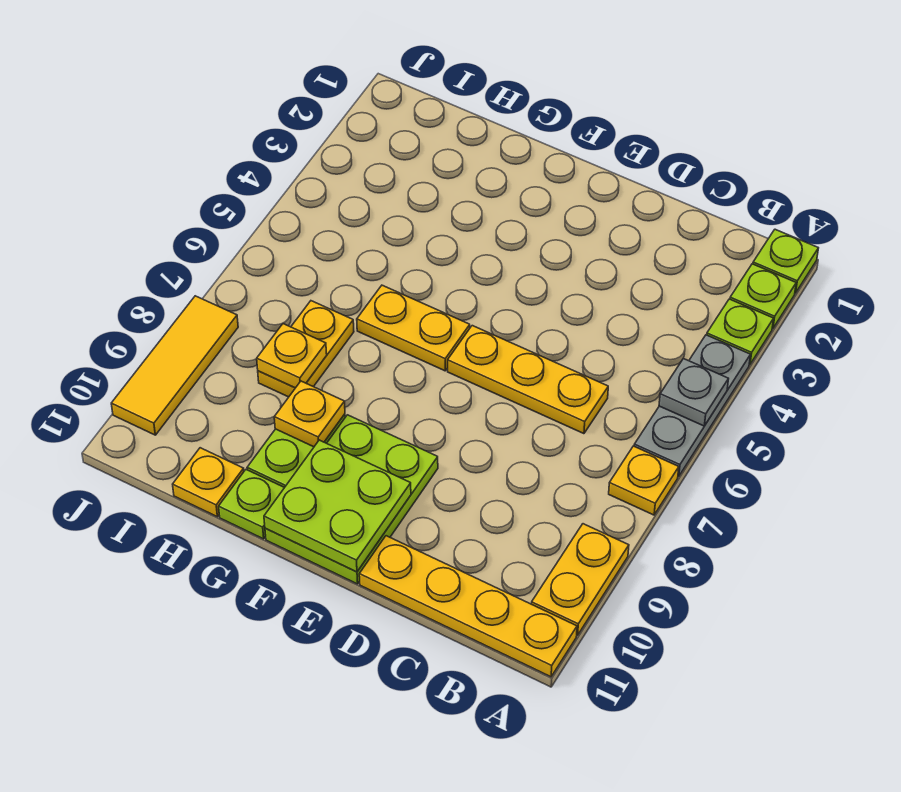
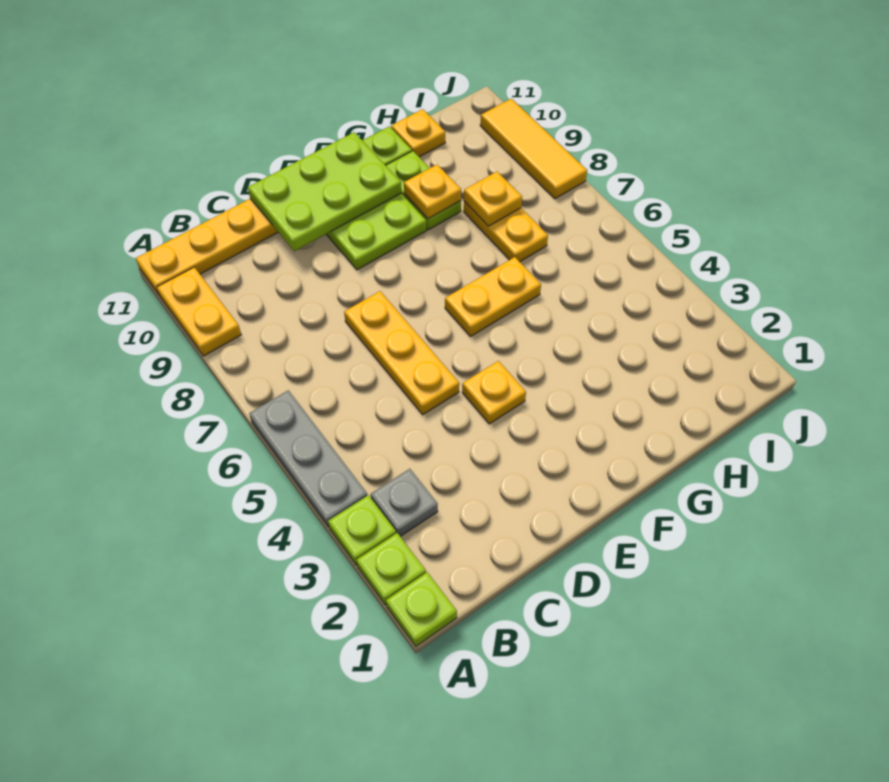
grey 1x1 plate [659,358,729,426] -> grey 1x1 plate moved to [371,469,438,536]
yellow 1x1 plate [609,446,679,515] -> yellow 1x1 plate moved to [462,361,526,424]
yellow 1x3 plate [448,326,608,434] -> yellow 1x3 plate turned to [344,291,459,415]
lime 2x2 plate [264,440,411,572] -> lime 2x3 plate [248,132,401,251]

